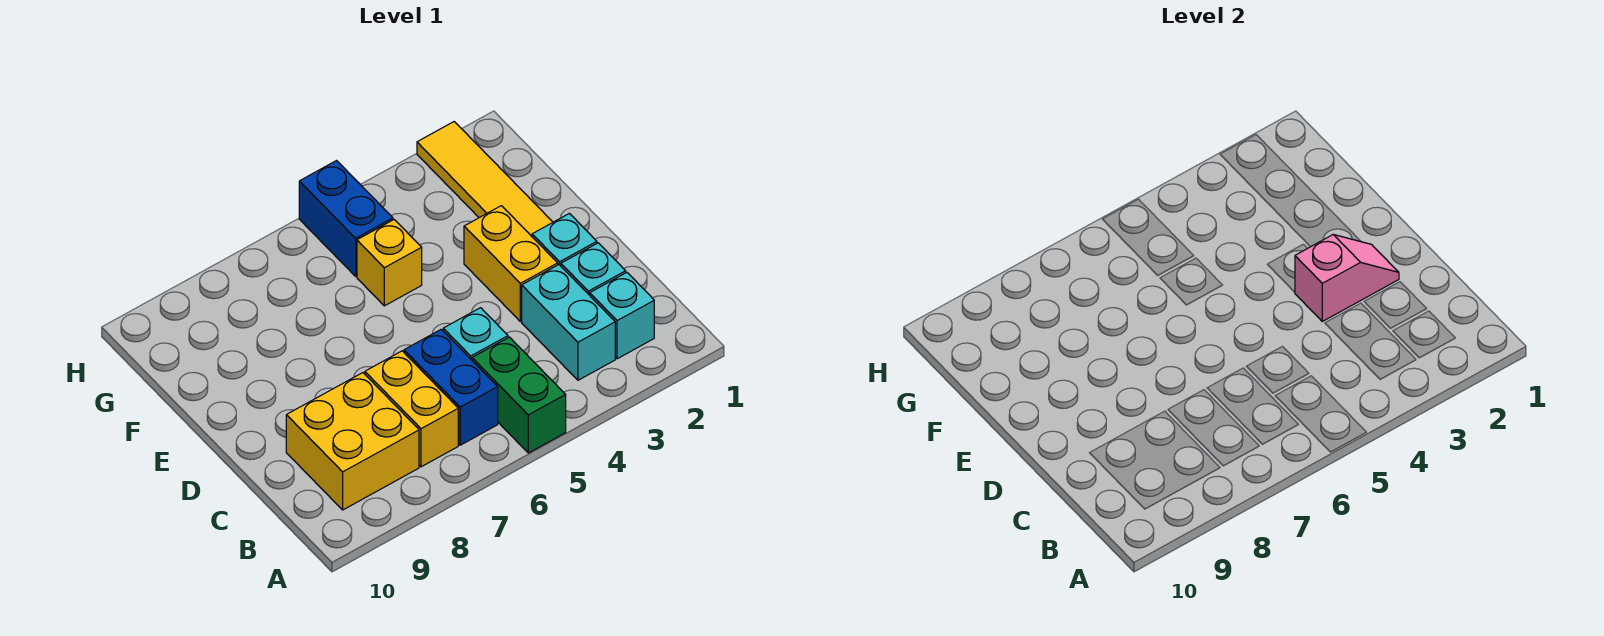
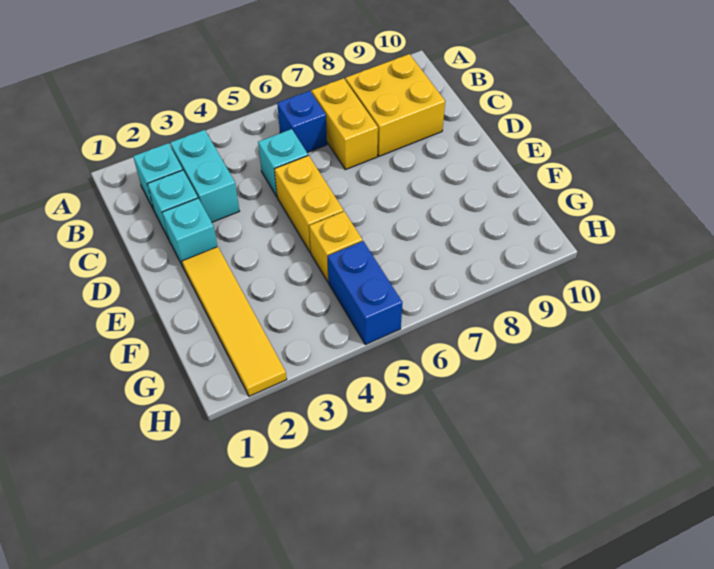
green 1x2 brick [472,337,566,453] -> none
blue 1x2 brick [404,329,498,445] -> blue 1x1 brick [277,91,327,152]
pink 1x2 slope [1295,235,1399,321] -> none
yellow 1x2 brick [464,206,558,321] -> yellow 1x2 brick moved to [275,155,344,253]

